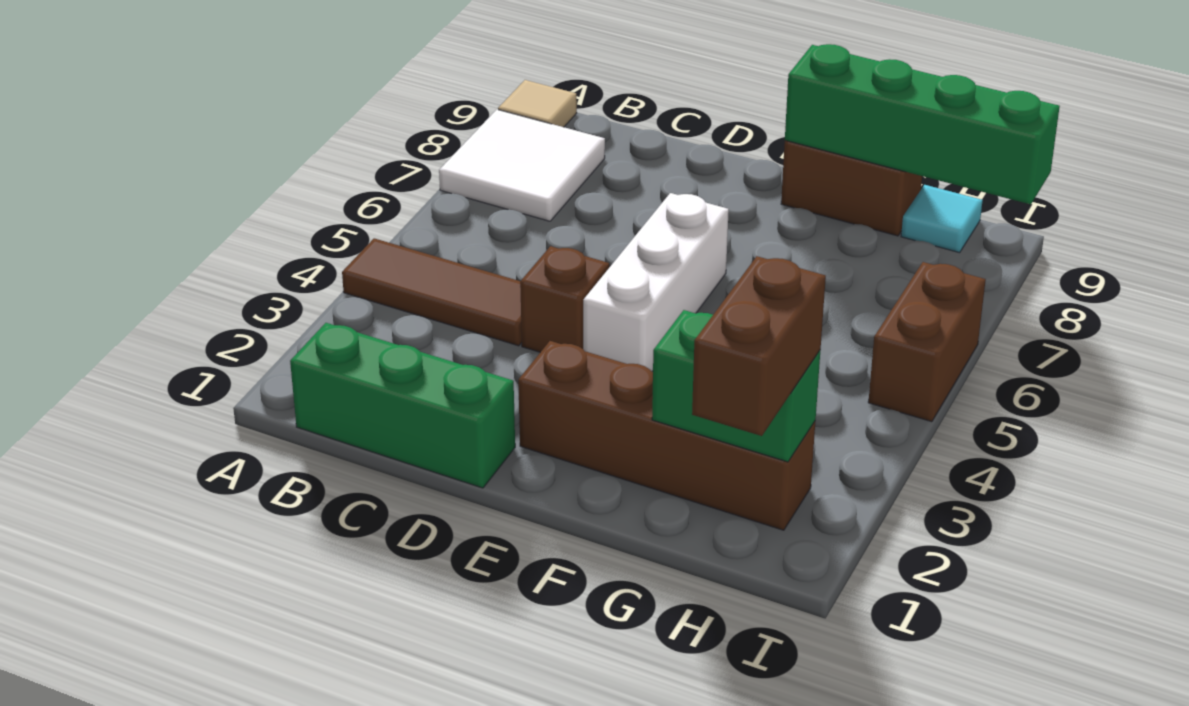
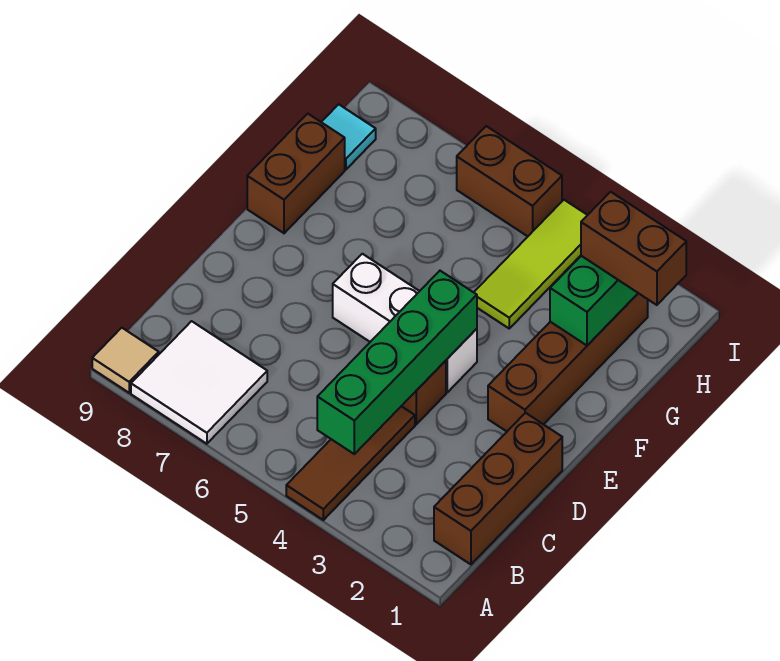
green 1x3 brick [290,323,515,488] -> brown 1x3 brick [434,413,562,564]
green 1x4 brick [785,44,1060,204] -> green 1x4 brick moved to [317,271,477,454]
none -> lime 1x3 tile [474,200,587,328]

